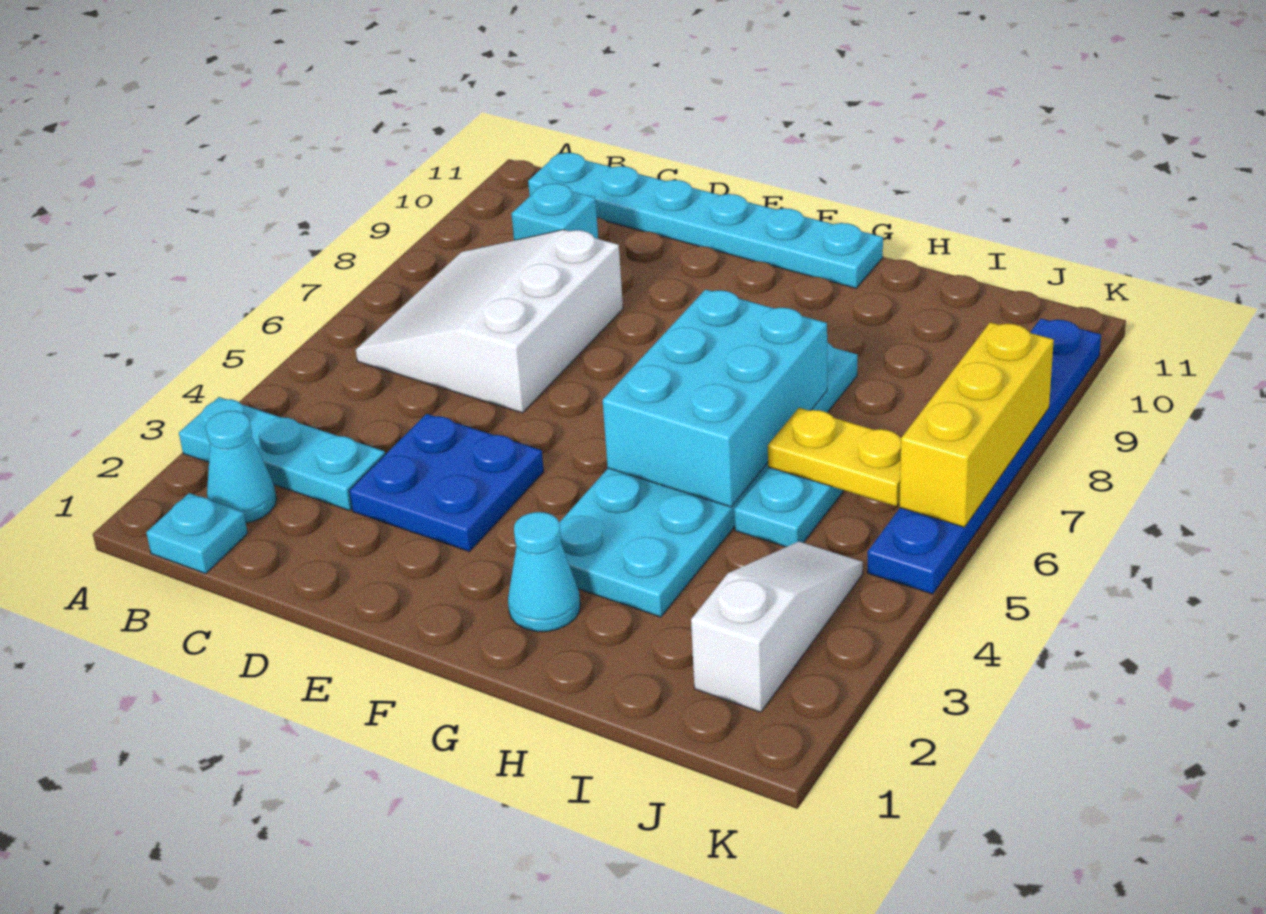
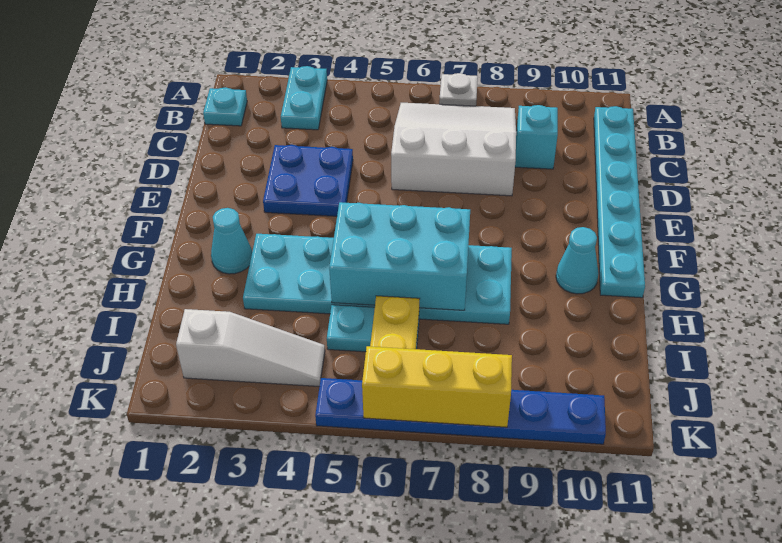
cyan 1x3 plate [179,397,385,511] -> cyan 1x2 plate [281,66,327,130]
none -> white 1x1 plate [439,73,478,106]
cyan 1x1 cone [206,411,277,523] -> cyan 1x1 cone moved to [556,227,599,294]

